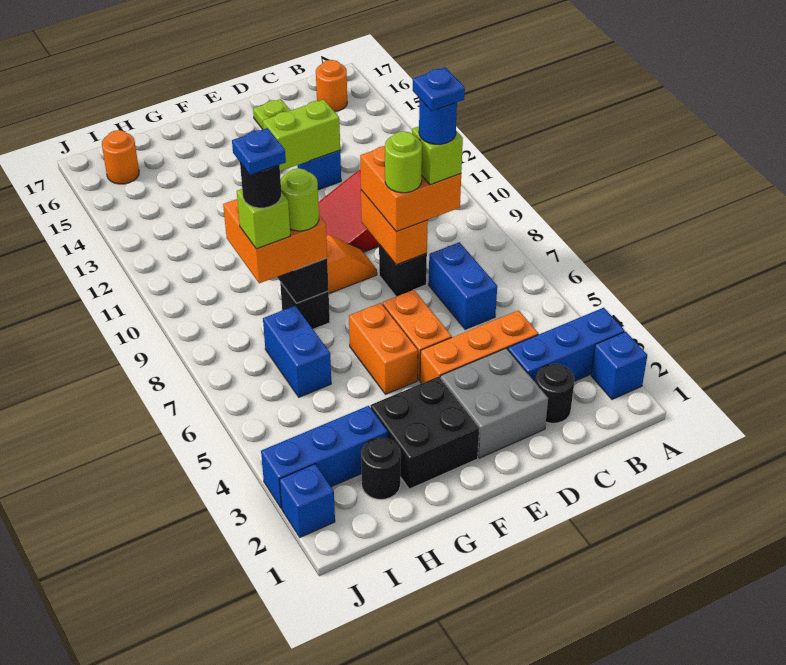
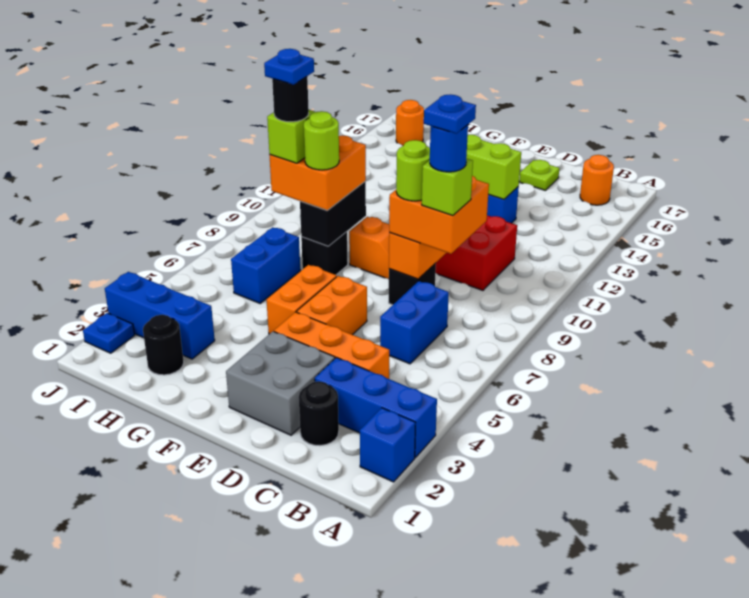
black 2x2 brick [370,376,479,489] -> none
blue 1x1 brick [279,464,335,537] -> blue 1x1 plate [83,313,135,353]

